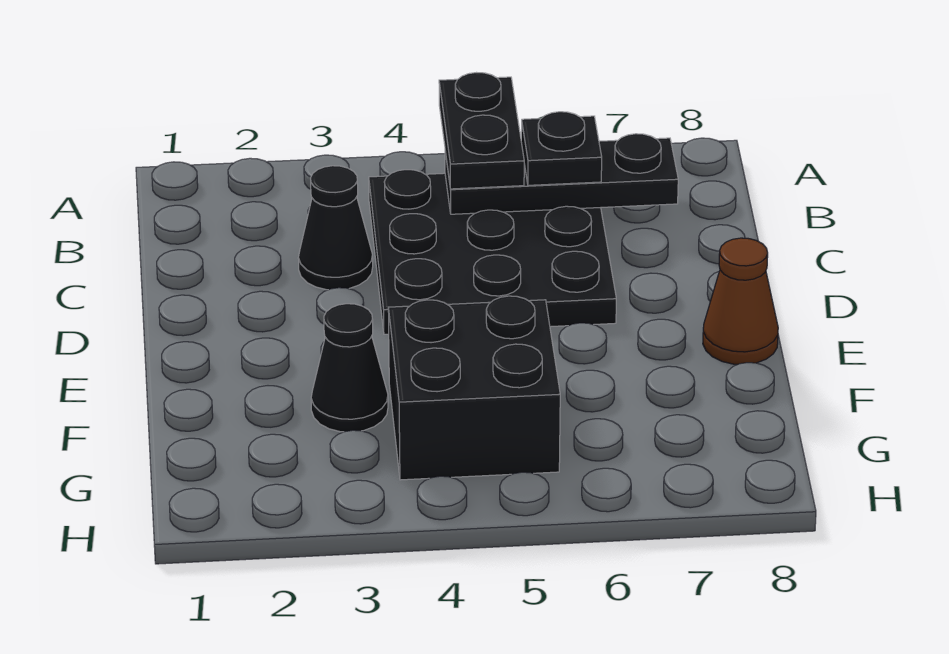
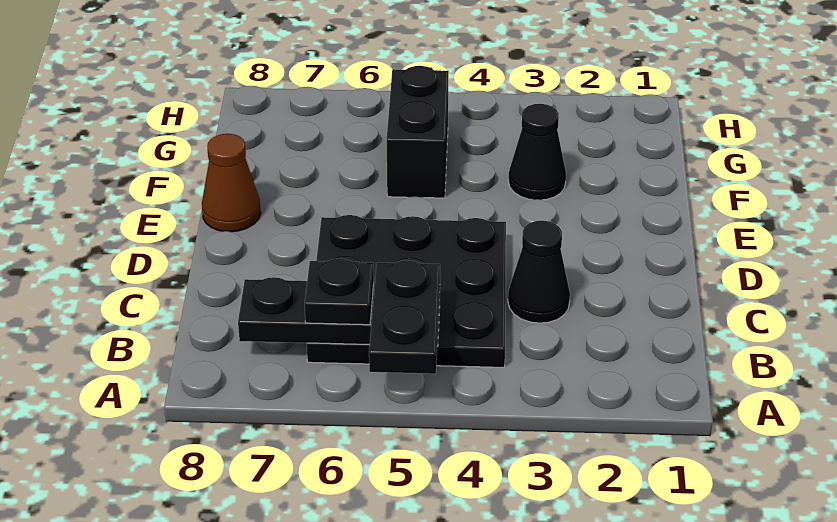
black 2x2 brick [388,296,560,480] -> black 1x2 brick [387,66,449,198]

